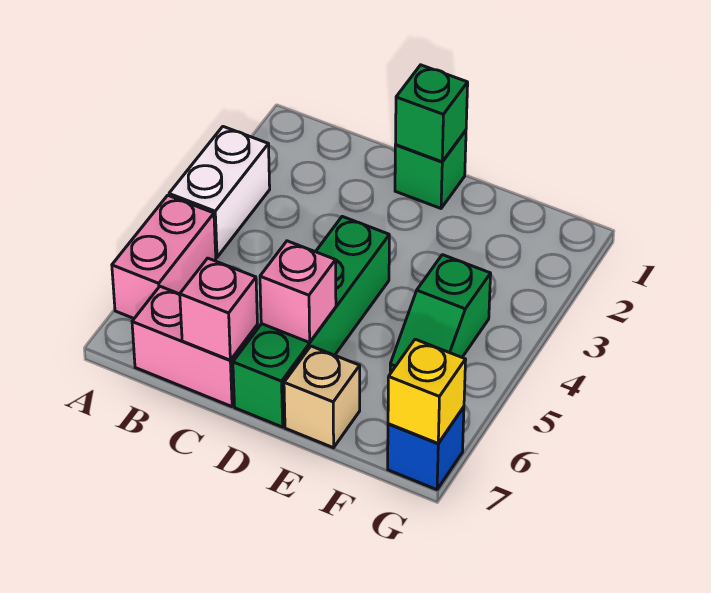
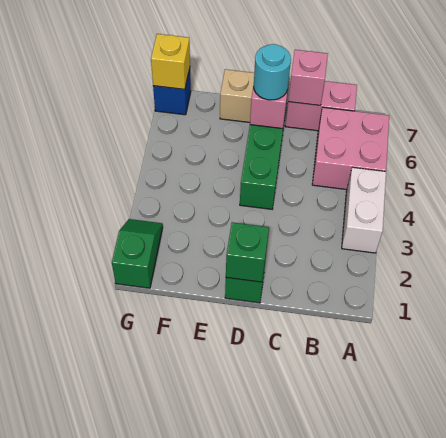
pink 1x2 brick [112,195,216,318] -> pink 2x2 brick [312,107,389,190]
none -> cyan 1x1 round brick [254,44,291,100]
green 1x2 slope [390,255,491,372] -> green 1x2 slope moved to [112,219,163,288]

